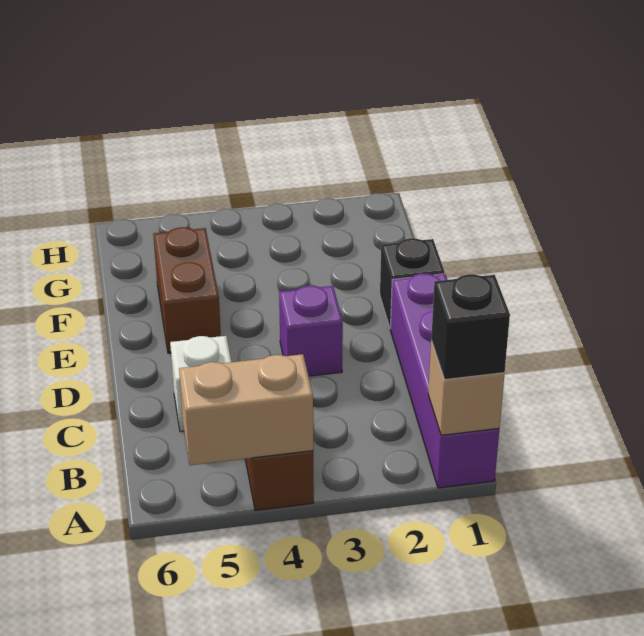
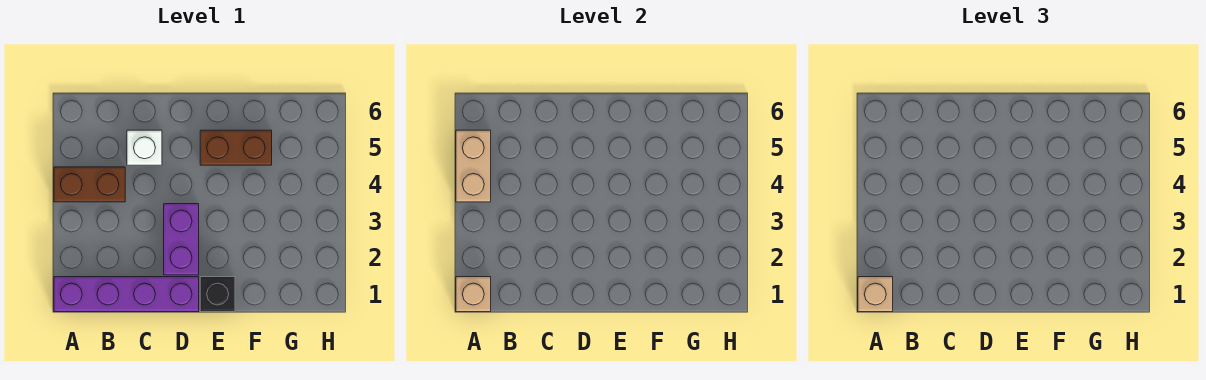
black 1x1 brick [431,274,510,380] -> tan 1x1 brick [858,277,893,312]
purple 1x1 brick [279,286,343,376] -> purple 1x2 brick [164,204,199,275]

